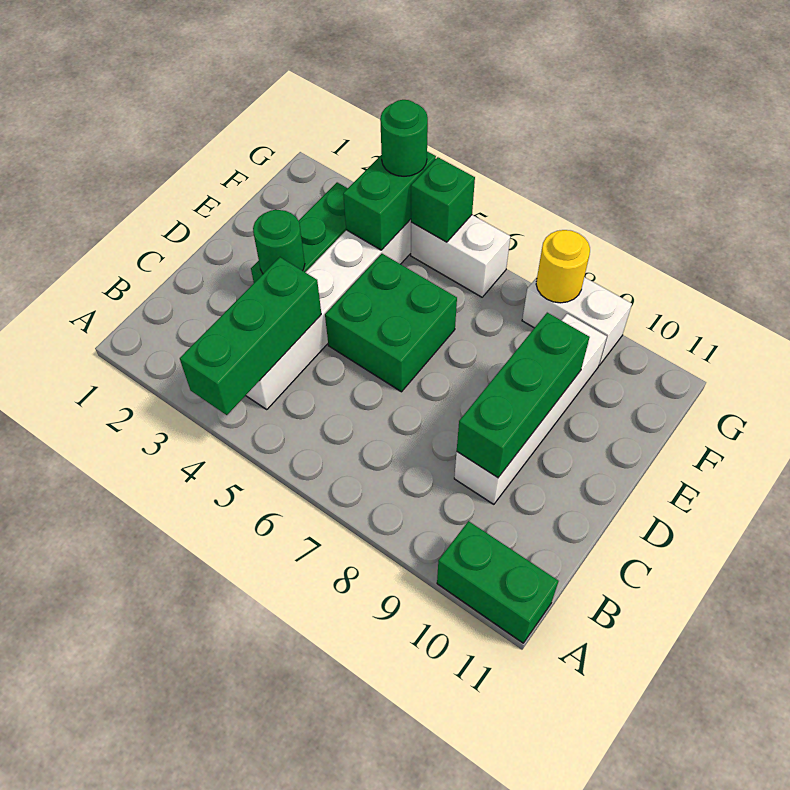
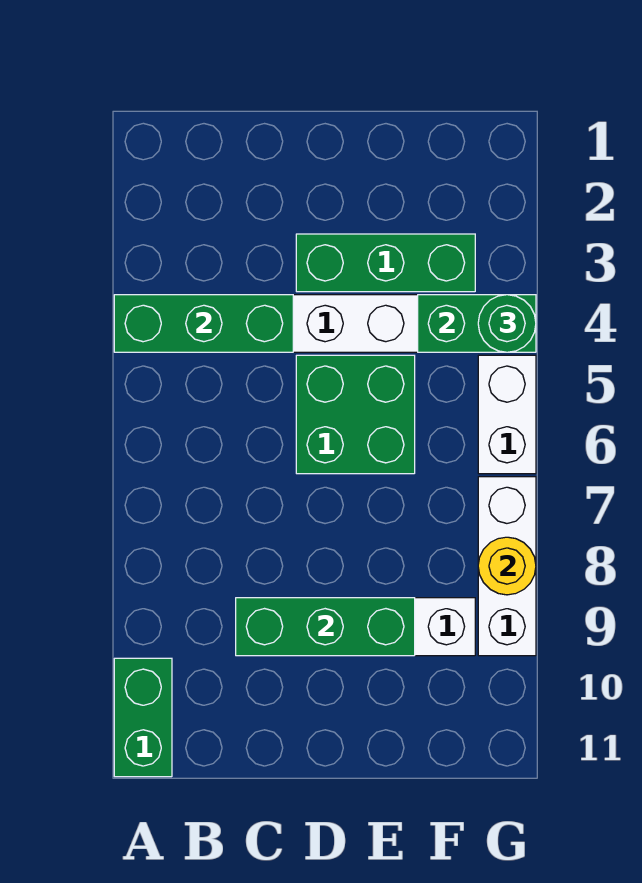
green 1x1 round brick [253,210,305,274] -> none
green 1x1 brick [411,157,475,242] -> none
white 1x2 brick [522,277,632,365] -> white 1x3 brick [478,477,536,656]

